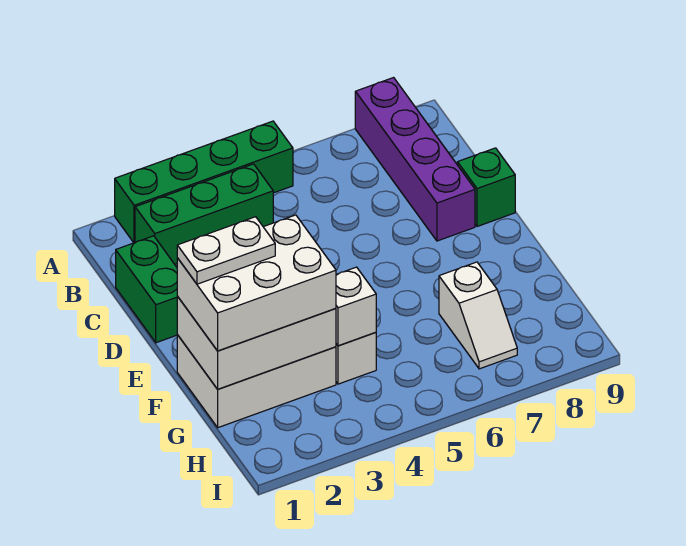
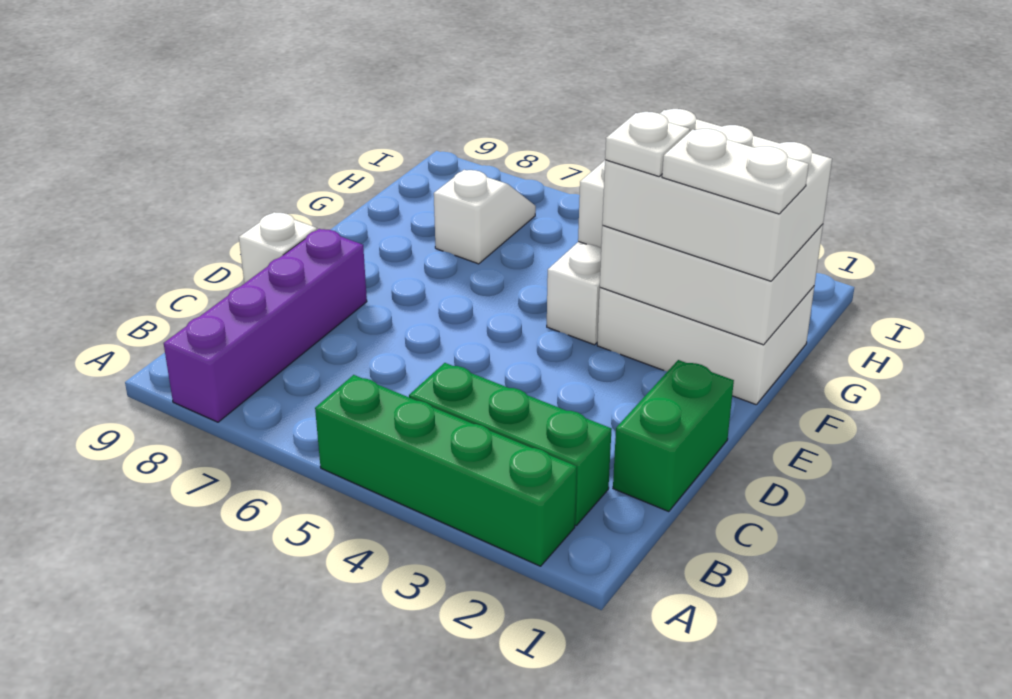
green 1x1 brick [457,148,515,226] -> white 1x1 brick [239,212,317,283]
none -> white 1x1 plate [605,112,690,176]

